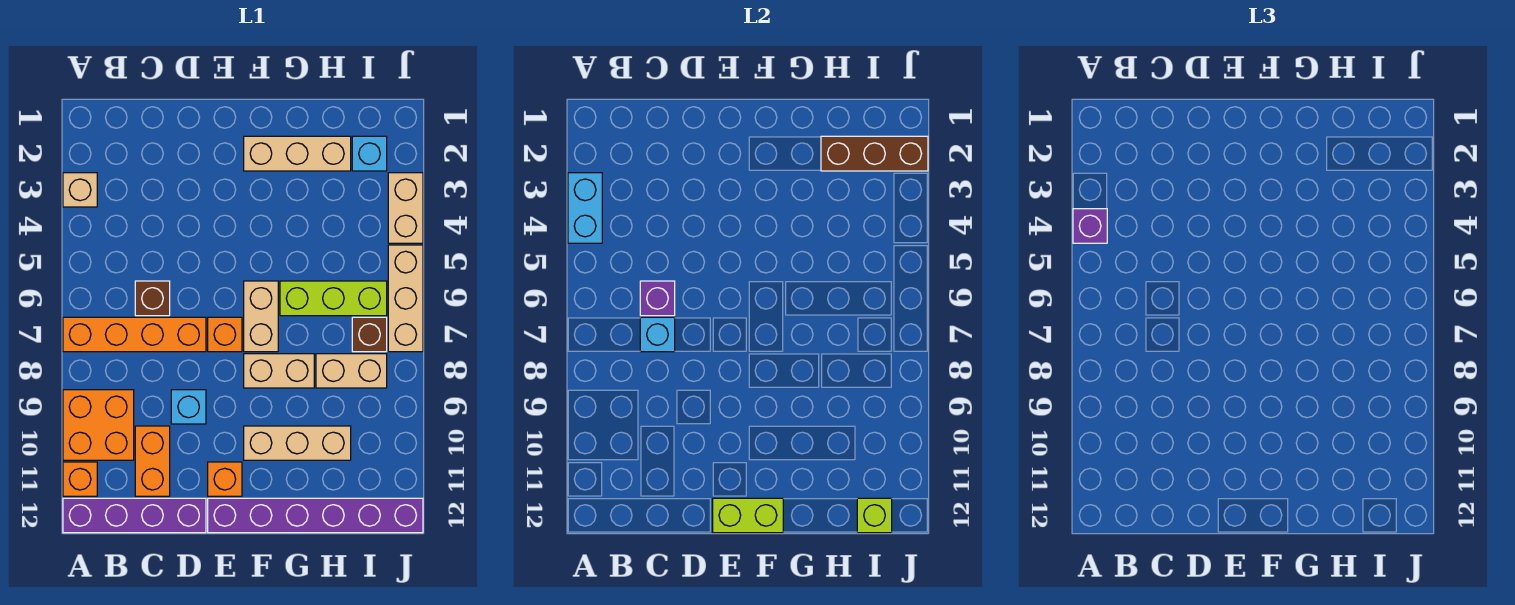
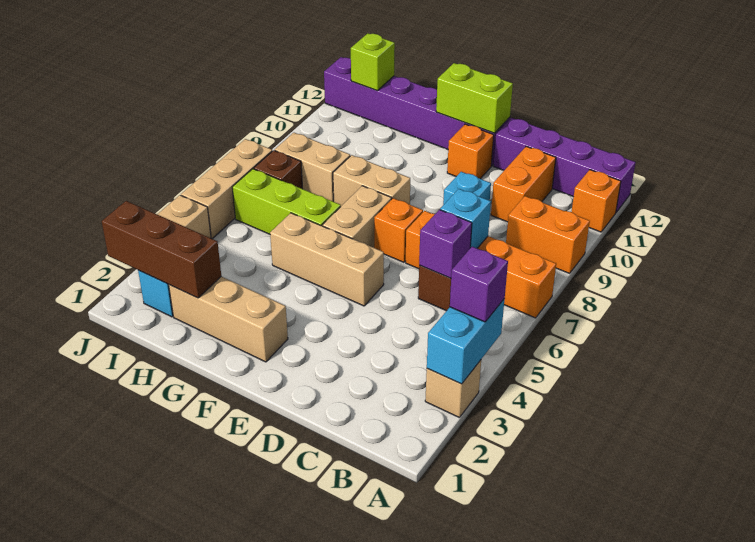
orange 2x2 brick [63,390,134,460] -> orange 1x2 brick [506,196,590,273]
tan 1x3 brick [244,426,351,460] -> tan 1x3 brick moved to [270,213,384,306]

